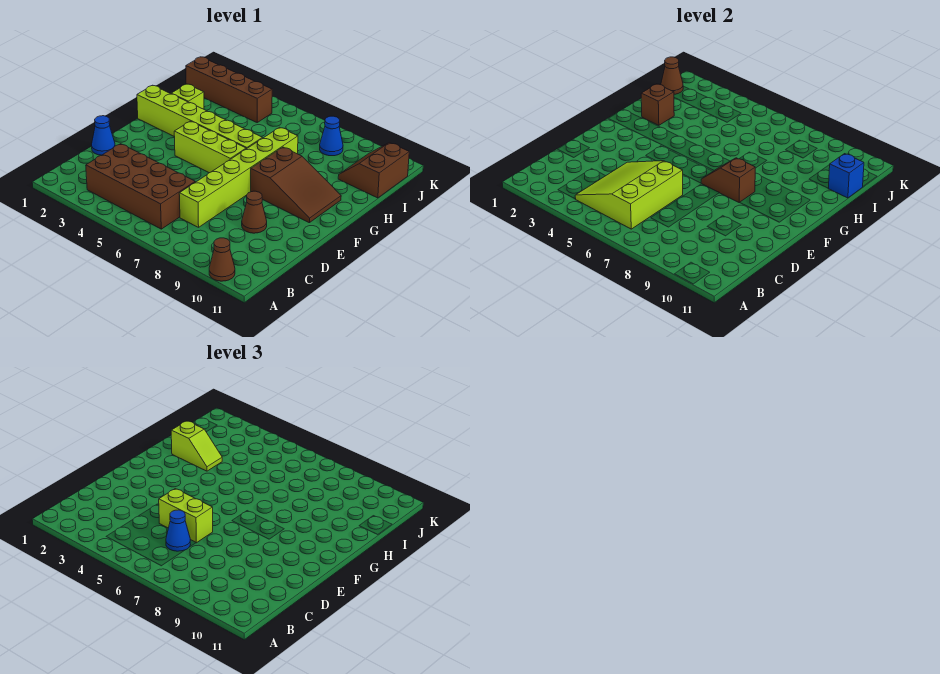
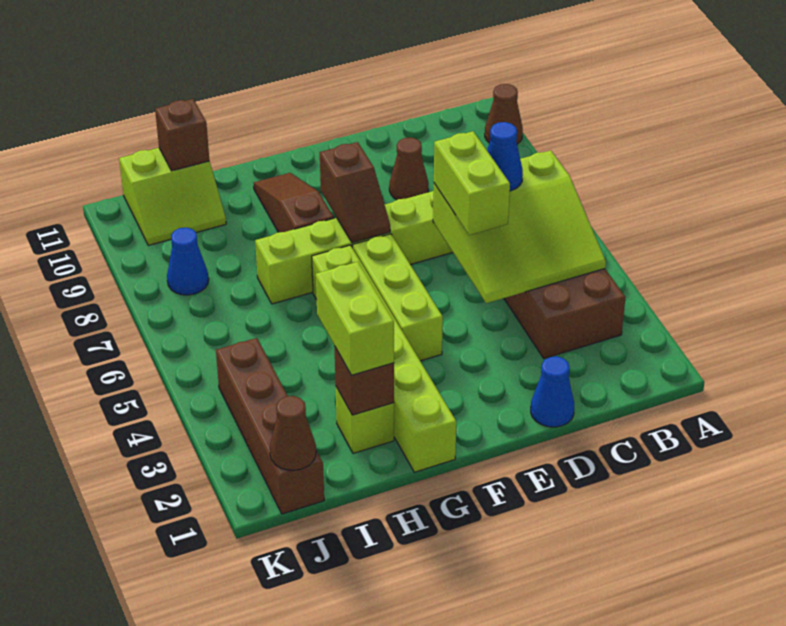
brown 2x3 slope [251,147,341,223] -> brown 1x3 slope [254,173,334,232]
lime 1x2 slope [171,421,222,471] -> lime 1x2 brick [316,262,394,375]
brown 2x2 slope [338,143,409,198] -> lime 2x2 slope [119,148,226,245]
blue 1x1 brick [828,154,864,198] -> brown 1x1 brick [155,99,209,171]

